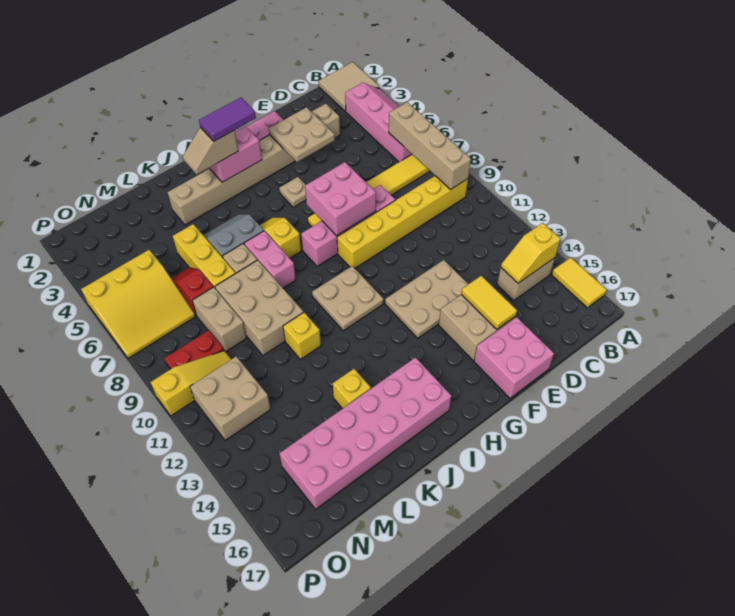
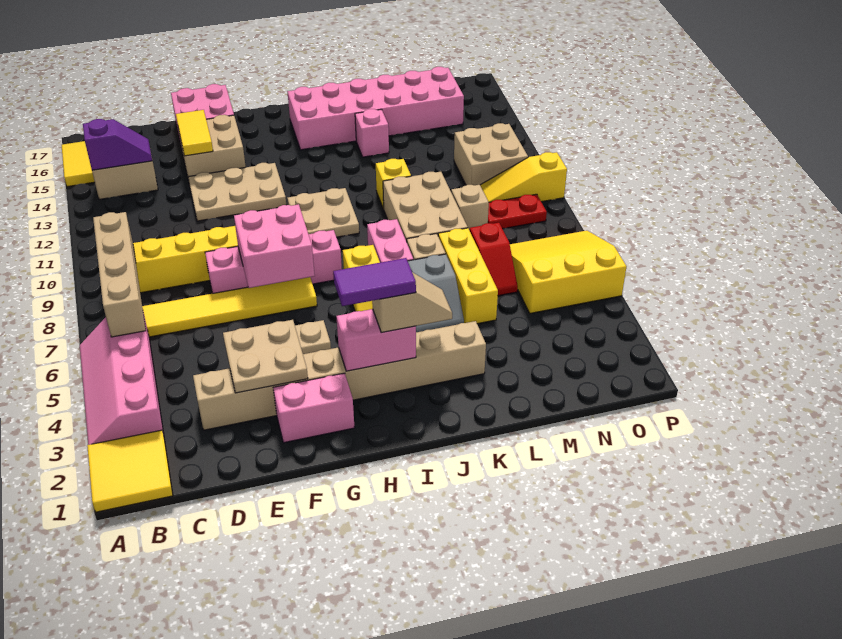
tan 2x2 tile [319,62,379,111] -> yellow 2x2 tile [87,430,173,512]
yellow 1x2 slope [501,223,561,283] -> purple 1x2 slope [83,119,152,170]
yellow 1x1 brick [333,369,371,409] -> pink 1x1 brick [355,109,389,157]
tan 1x2 brick [192,287,246,352] -> tan 1x1 brick [451,185,489,230]

